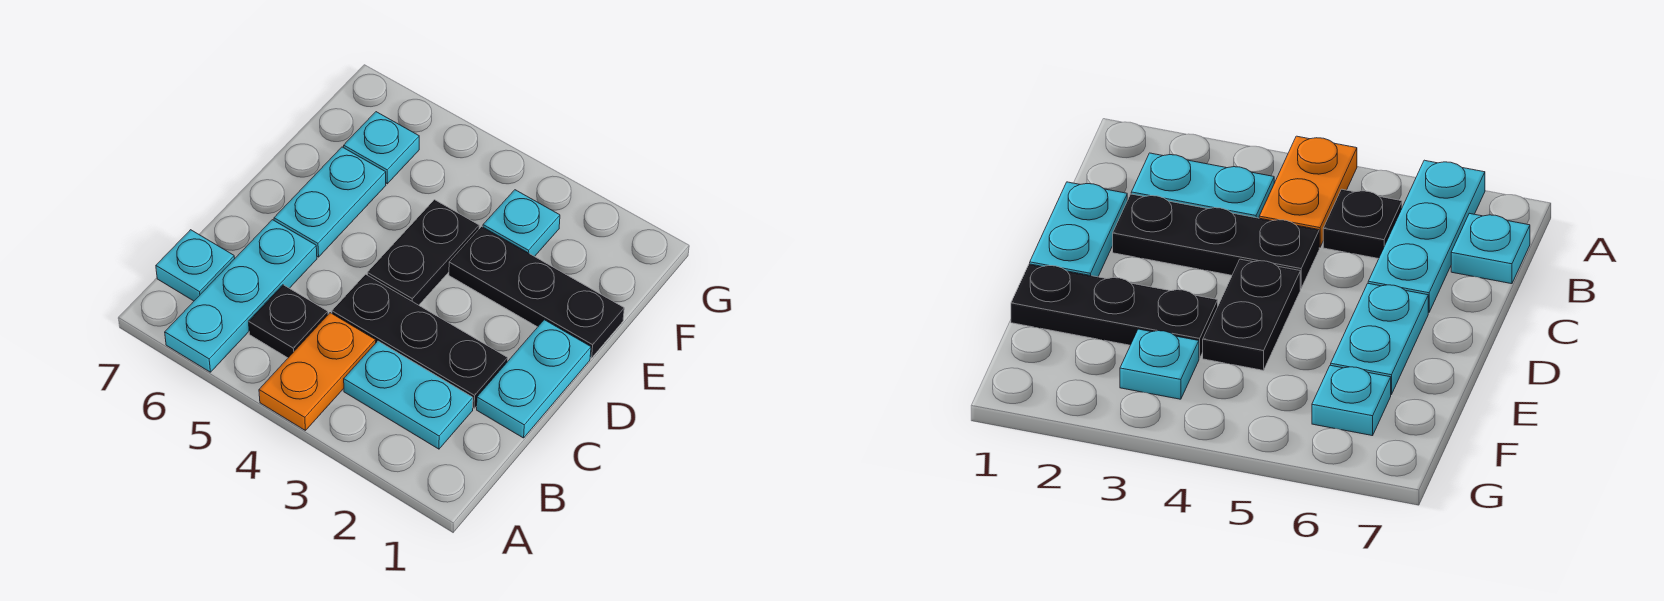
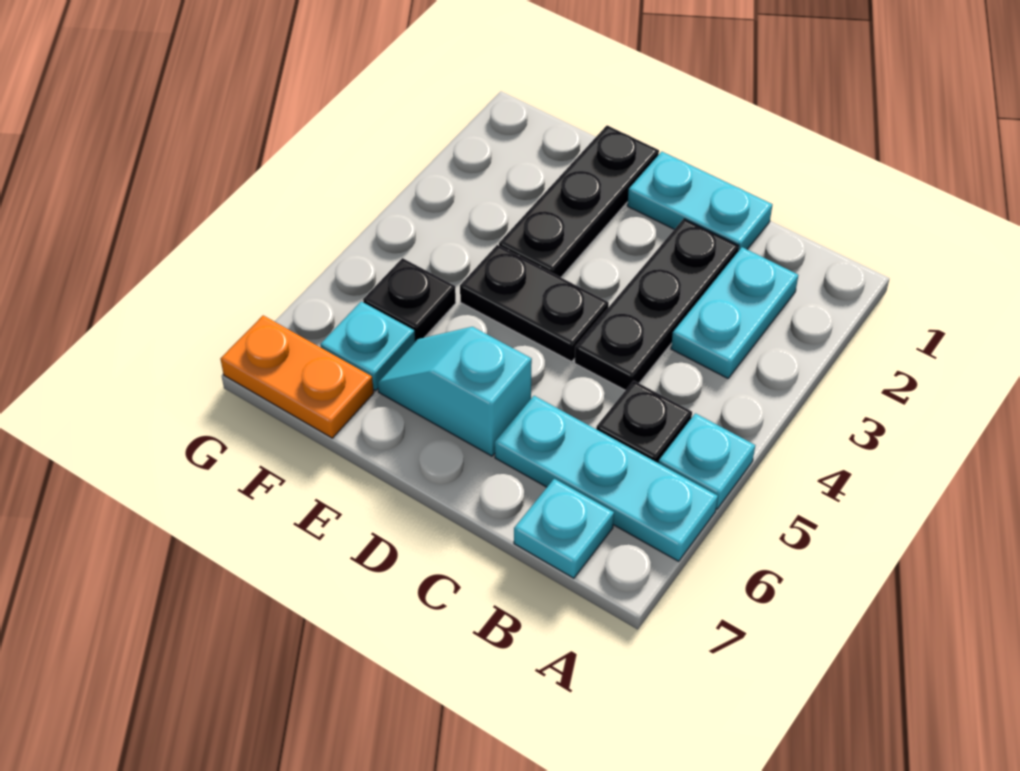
orange 1x2 plate [259,313,376,430] -> orange 1x2 plate moved to [221,315,374,438]
cyan 1x2 plate [274,147,386,257] -> cyan 1x2 slope [378,327,532,456]
cyan 1x1 plate [483,190,560,257] -> cyan 1x1 plate moved to [659,413,755,509]
none -> black 1x1 plate [363,258,456,342]

